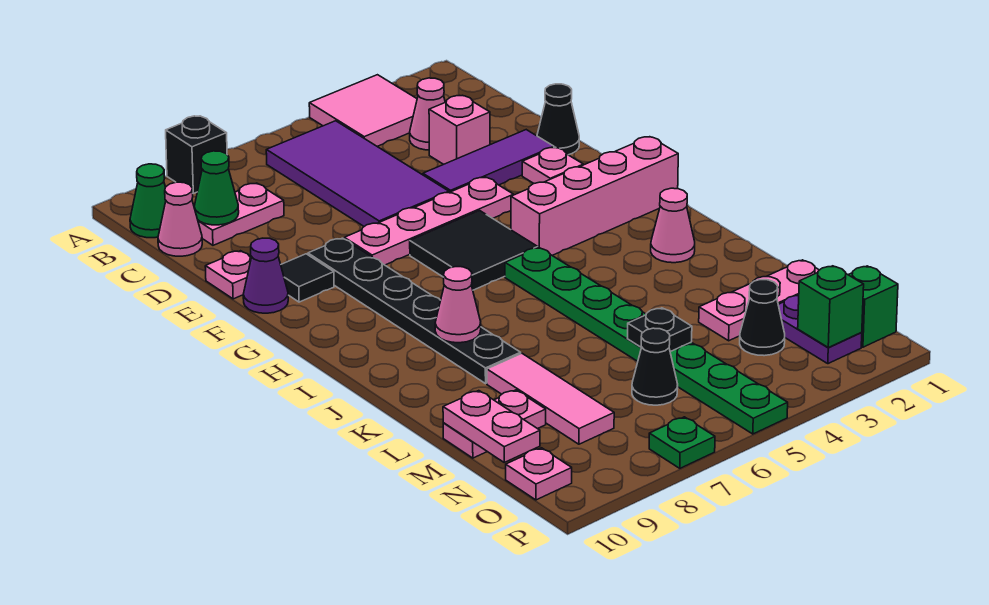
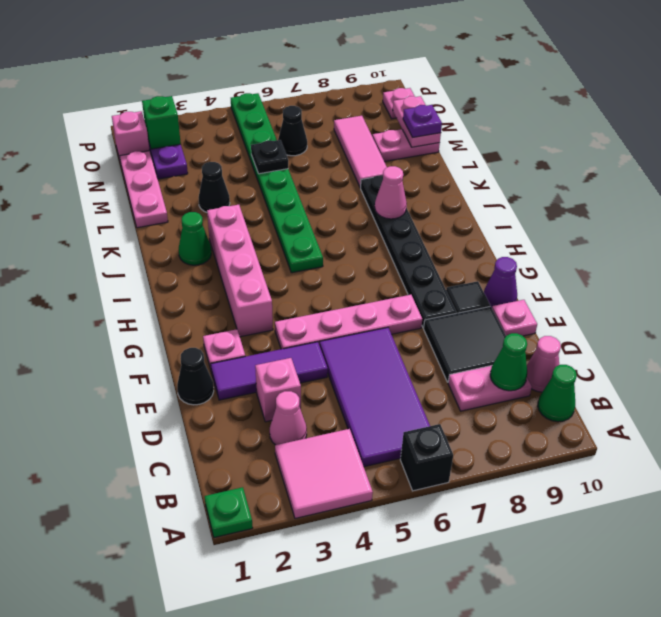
black 1x1 brick [166,116,227,193] -> black 1x1 brick moved to [400,424,453,491]
black 2x2 tile [410,211,538,290] -> black 2x2 tile moved to [424,306,506,382]
pink 1x4 brick [511,137,678,256] -> pink 1x4 brick turned to [207,205,273,337]
pink 1x1 cone [651,188,695,263] -> green 1x1 cone [179,212,211,265]
pink 1x3 plate [699,260,819,341] -> pink 1x3 plate turned to [120,151,168,228]
none -> purple 1x1 plate [403,105,442,138]
black 1x1 cone [740,280,785,356] -> black 1x1 cone moved to [198,162,230,212]
green 1x1 brick [848,266,898,347] -> pink 1x1 brick [112,111,150,159]
green 1x1 plate [649,417,715,468] -> green 1x1 plate moved to [205,487,253,538]

